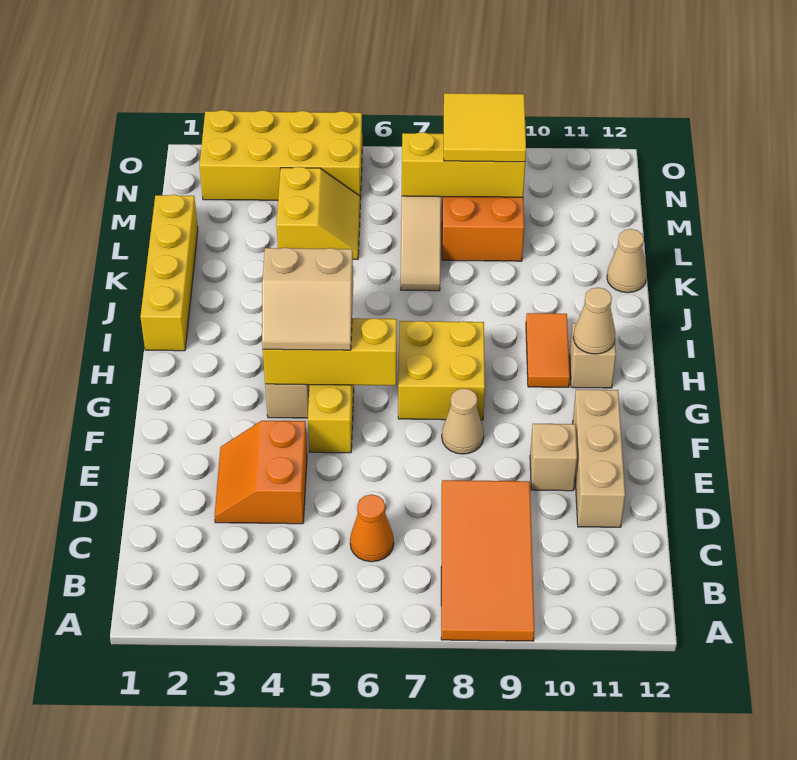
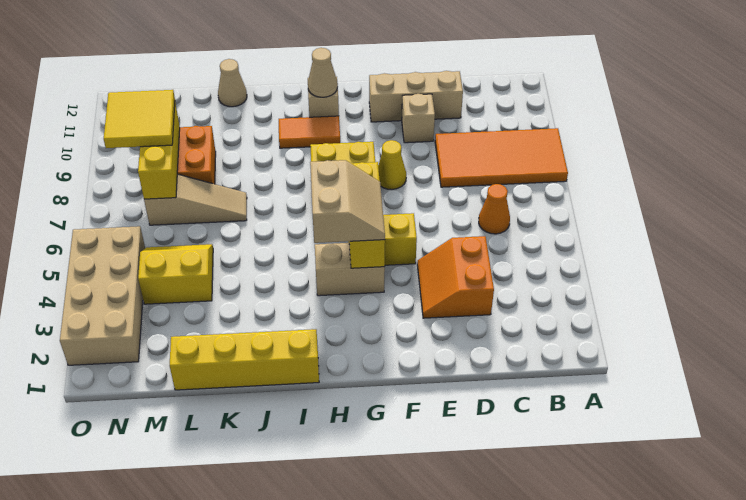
orange 2x2 slope [215,421,307,524] -> orange 2x2 slope turned to [417,236,494,318]
tan 1x1 cone [442,388,484,454] -> yellow 1x1 cone [378,140,406,189]
yellow 2x4 brick [200,110,362,200] -> tan 2x4 brick [60,226,145,365]

